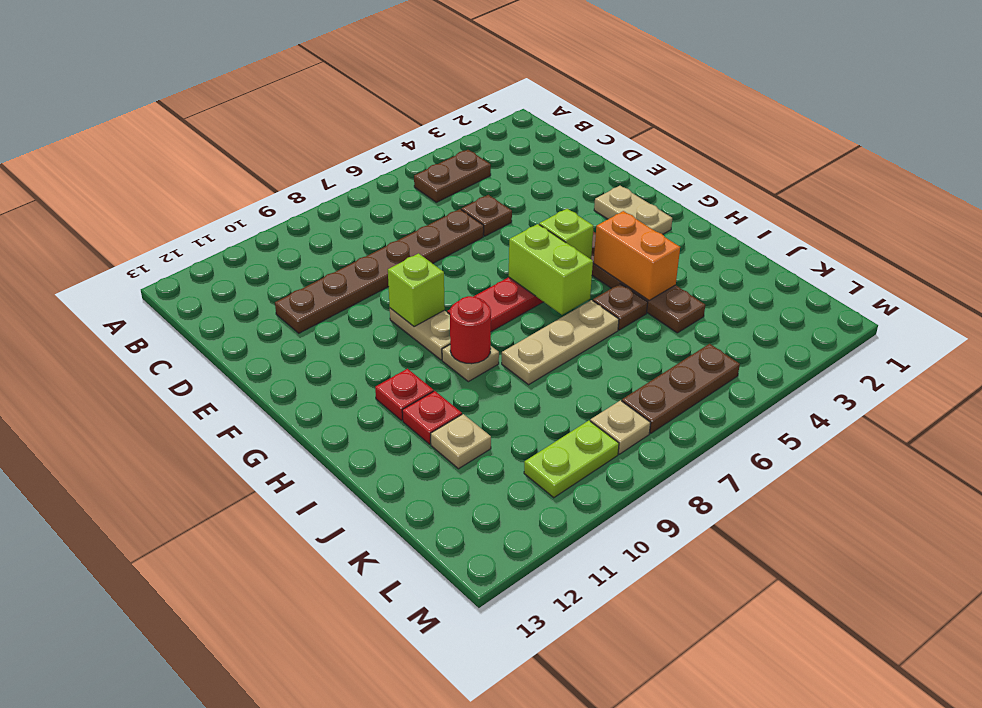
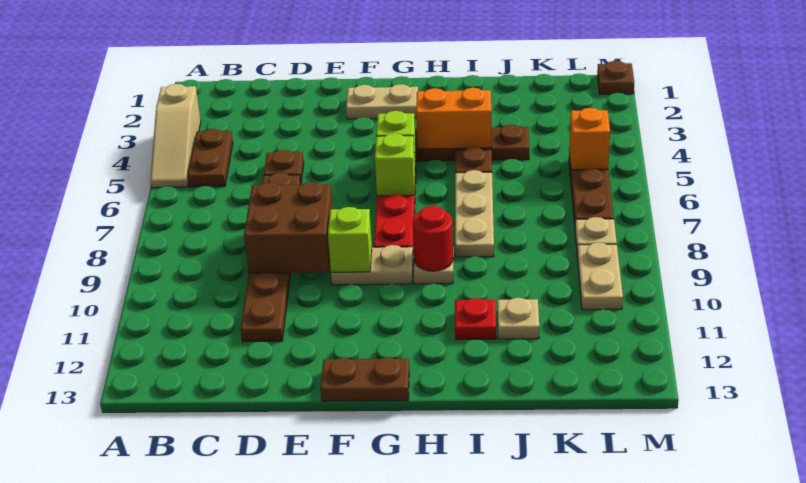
none -> tan 1x3 slope [150,84,201,188]
none -> brown 2x2 brick [244,182,333,273]
none -> brown 1x2 plate [321,357,409,401]
lime 1x2 brick [509,224,593,315] -> lime 1x1 brick [375,133,415,196]
red 1x1 plate [375,369,434,420] -> none
none -> orange 1x1 brick [569,108,610,170]
lime 1x2 plate [524,421,619,498] -> tan 1x2 plate [577,243,623,310]
none -> brown 1x1 plate [597,61,634,94]

